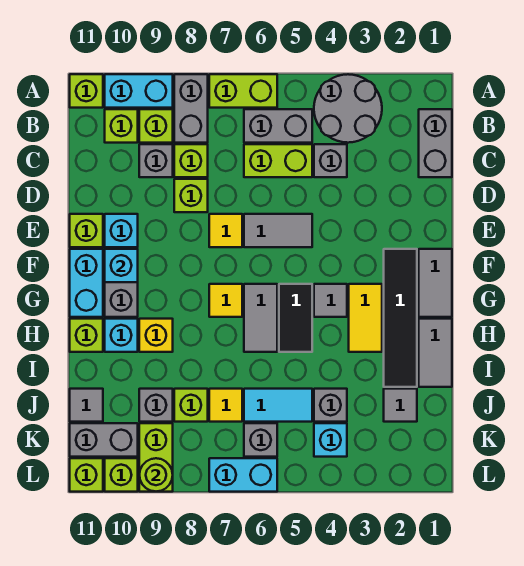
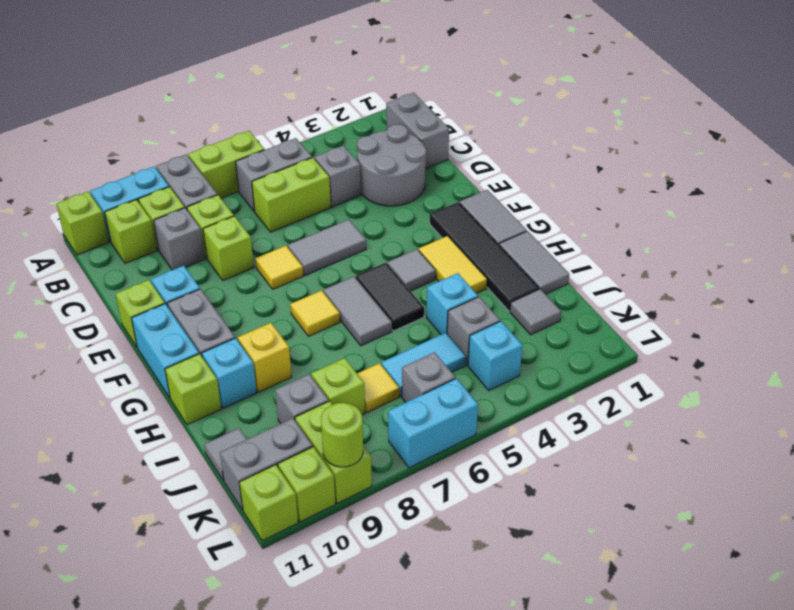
grey 2x2 round brick [314,74,382,143] -> grey 2x2 round brick moved to [357,124,426,206]
cyan 1x1 brick [105,249,138,282] -> cyan 1x1 brick moved to [427,273,478,334]

